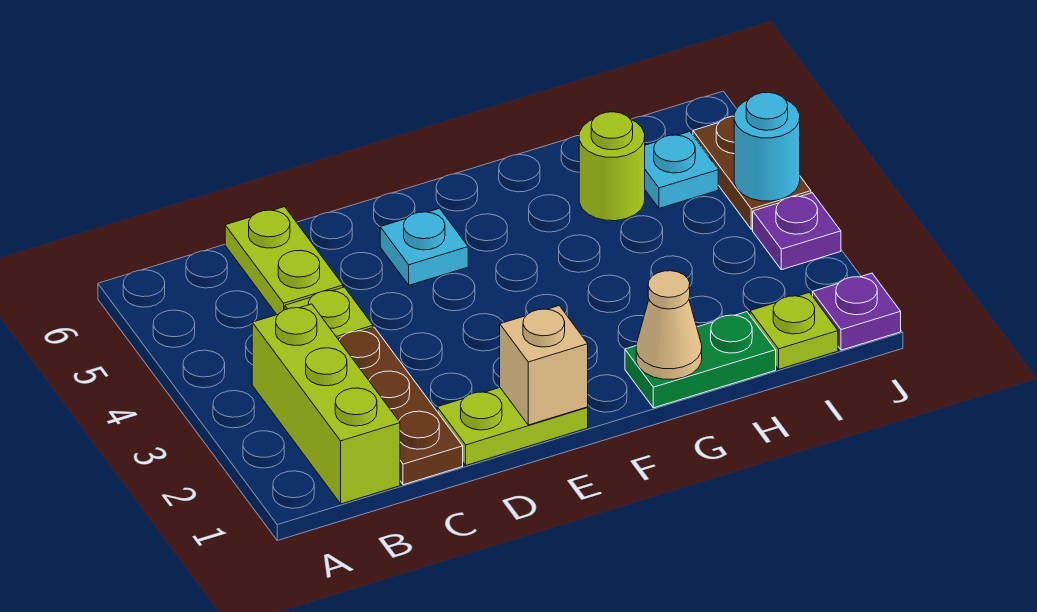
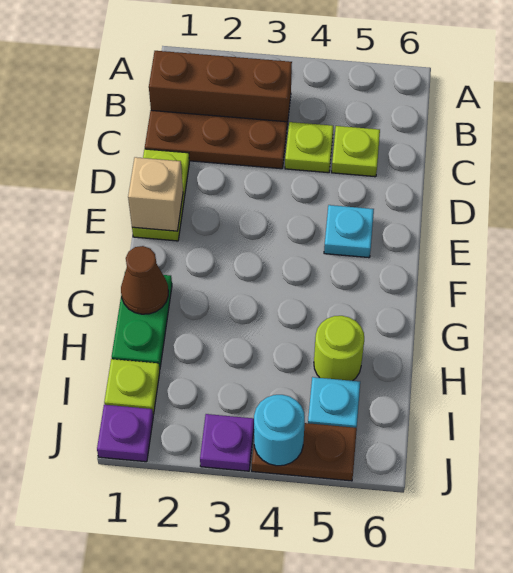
lime 1x3 brick [252,304,400,504] -> brown 1x3 brick [149,51,292,125]
lime 1x2 plate [225,207,343,315] -> lime 1x1 plate [332,126,380,177]
tan 1x1 cone [636,271,702,379] -> brown 1x1 cone [121,246,168,314]

